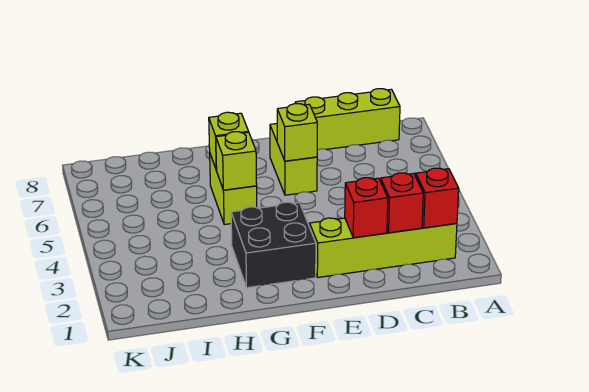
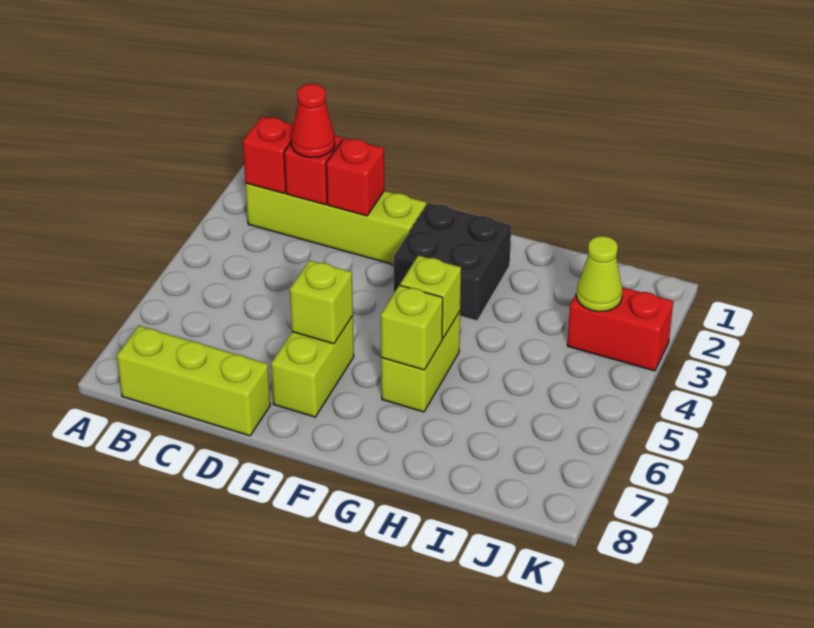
none -> red 1x1 cone [291,84,335,158]
none -> red 1x2 brick [567,287,673,371]
none -> lime 1x1 cone [576,236,622,312]

